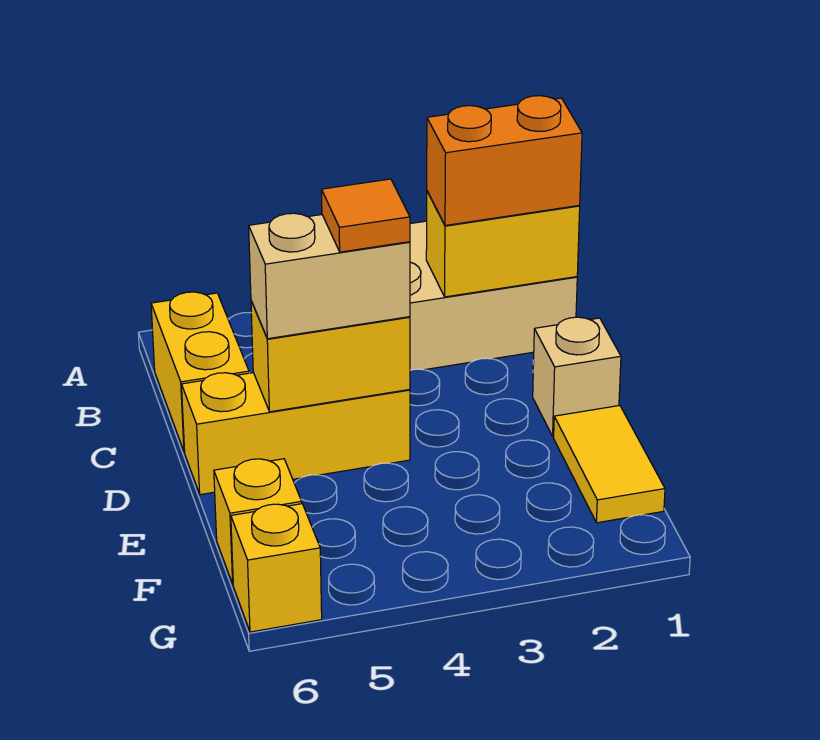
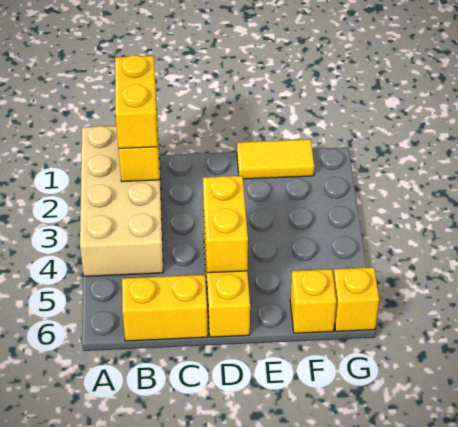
orange 1x2 brick [427,96,582,225] -> yellow 1x2 brick [115,55,158,148]
tan 1x1 brick [533,317,621,437] -> none
tan 1x2 brick [249,213,410,339] -> none
orange 1x1 tile [322,179,410,252] -> none

